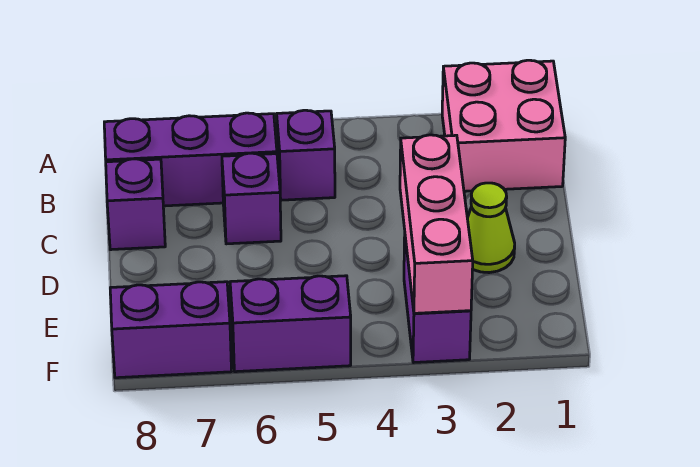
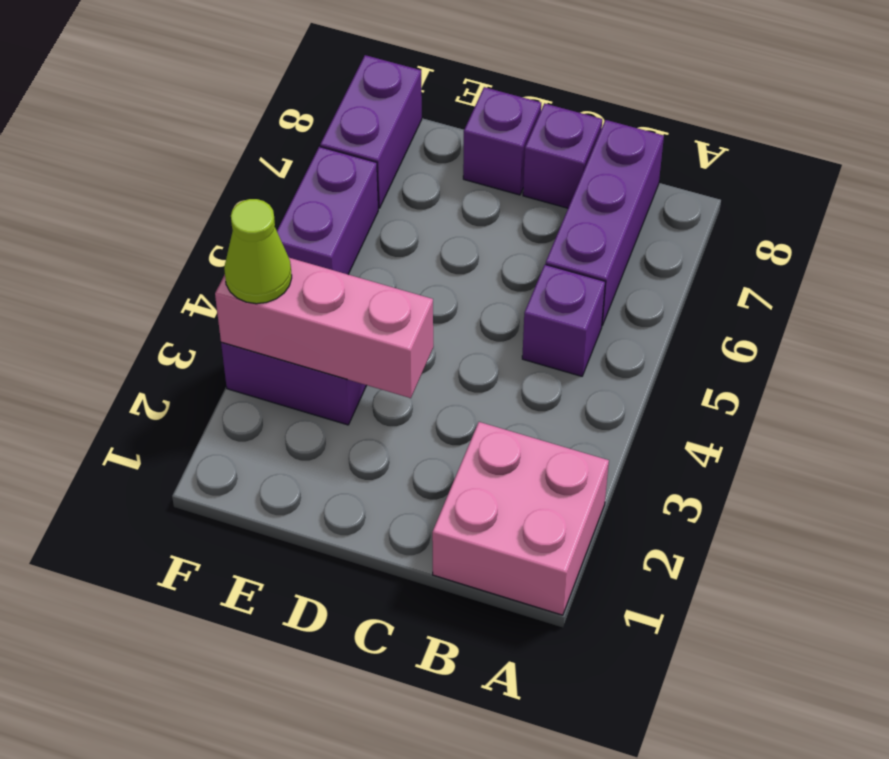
purple 1x1 brick [222,153,281,244] -> purple 1x1 brick moved to [463,87,541,195]
lime 1x1 cone [467,183,515,273] -> lime 1x1 cone moved to [224,199,292,304]

